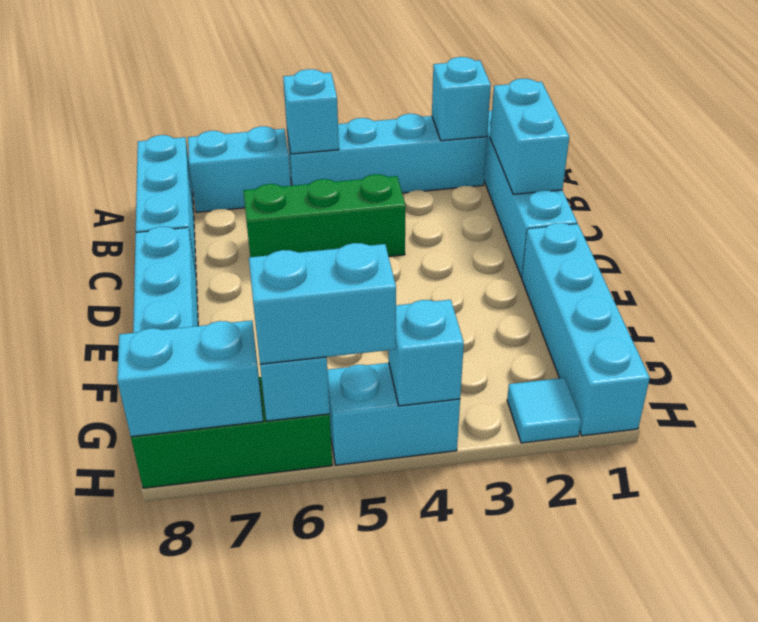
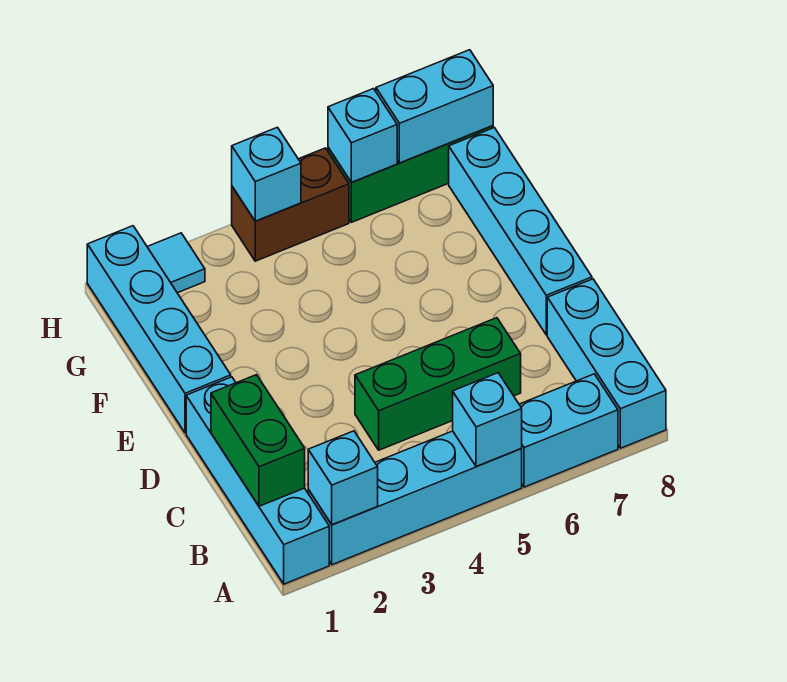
cyan 1x2 brick [490,79,569,194] -> green 1x2 brick [211,375,305,506]
cyan 1x2 brick [327,363,460,465] -> brown 1x2 brick [232,148,349,261]
cyan 1x2 brick [249,243,396,364] -> none

